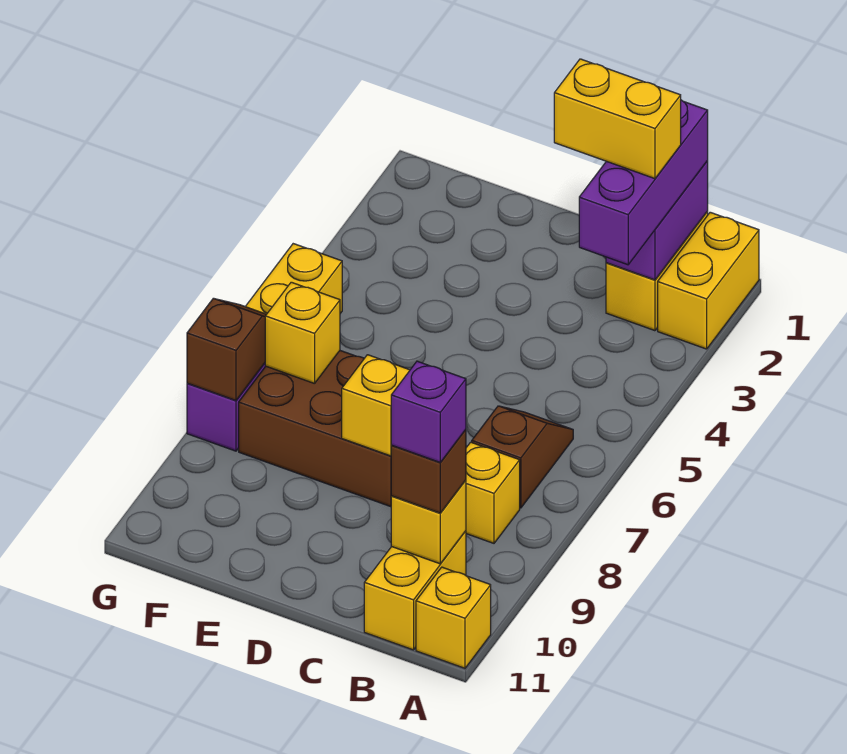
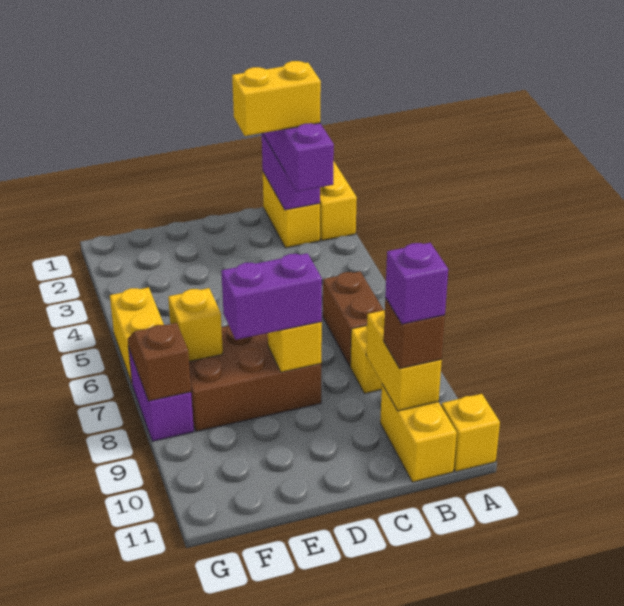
brown 1x2 slope [472,406,573,508] -> brown 1x2 brick [323,272,384,366]
yellow 1x1 brick [391,480,466,564] -> yellow 1x2 brick [366,310,442,411]
none -> purple 1x2 brick [221,253,322,340]

